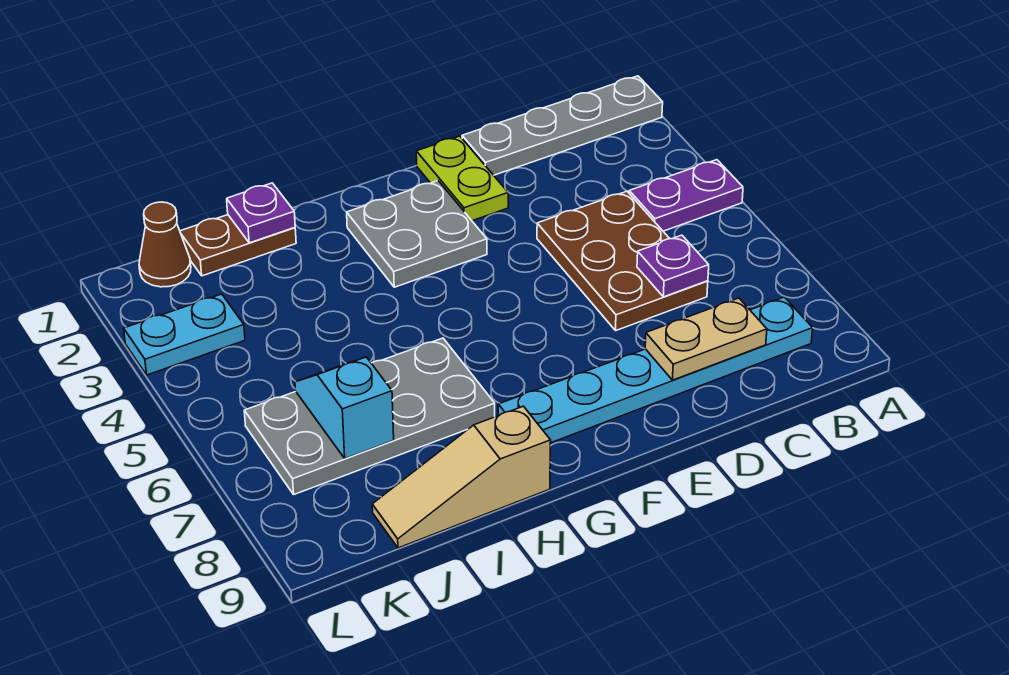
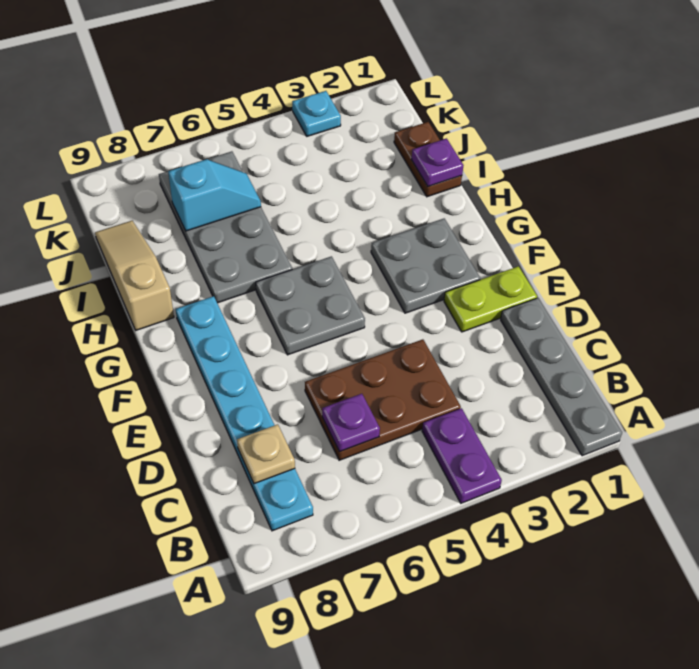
tan 1x2 plate [645,298,767,380] -> tan 1x1 plate [237,424,295,484]
none -> grey 2x2 plate [256,256,365,355]
brown 1x1 cone [139,202,191,287] -> none
cyan 1x2 plate [124,294,245,375] -> cyan 1x1 plate [292,91,341,136]

